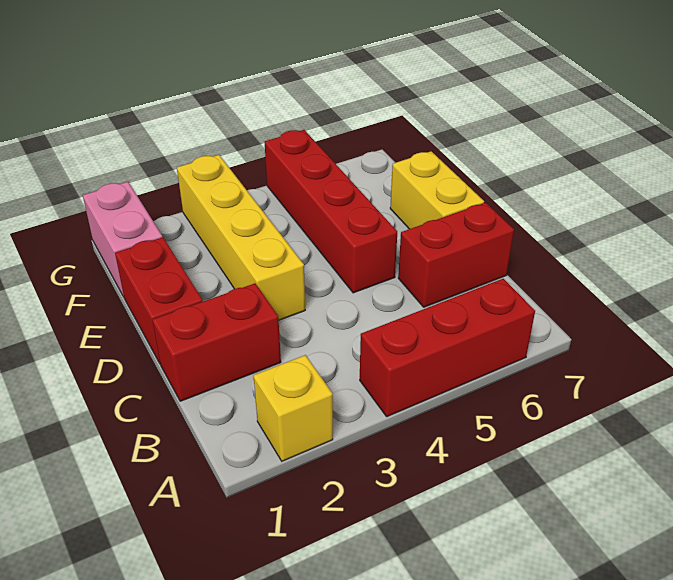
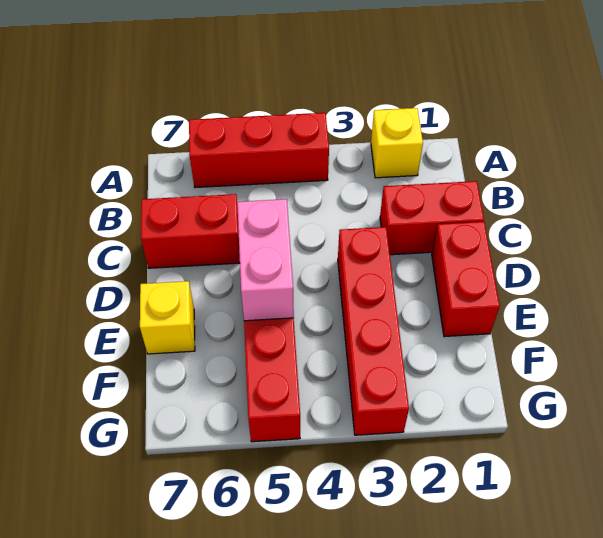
yellow 1x4 brick [177,155,305,320] -> red 1x4 brick [338,227,409,435]
yellow 1x2 brick [390,151,484,229] -> yellow 1x1 brick [140,281,195,354]
pink 1x2 brick [83,182,162,297] -> pink 1x2 brick moved to [237,199,294,321]

